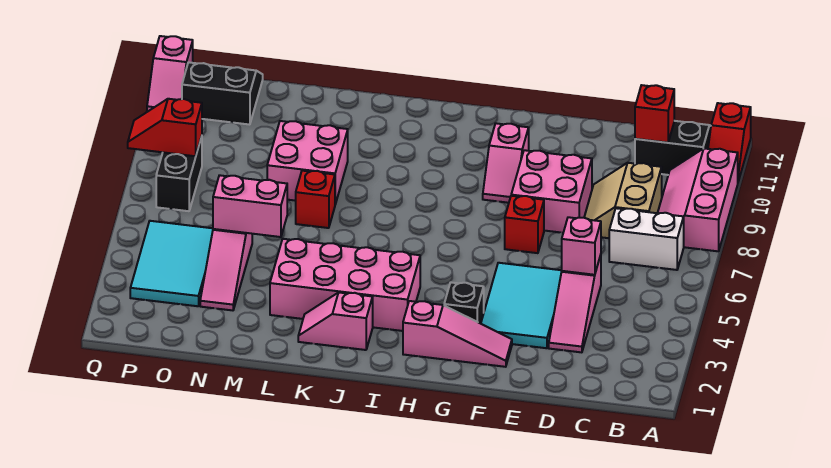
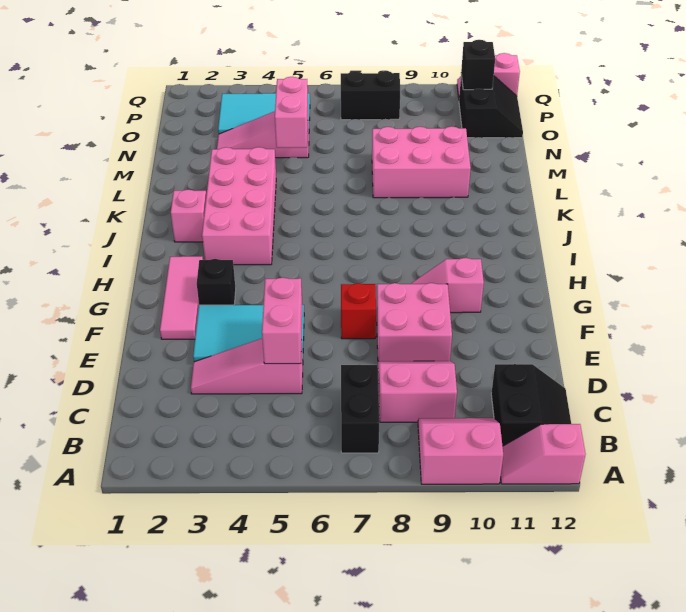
pink 2x3 slope [658,148,738,251] -> pink 2x2 slope [418,418,503,484]
red 1x2 slope [708,103,751,182] -> pink 1x2 slope [500,424,586,484]
white 1x2 brick [609,208,684,270] -> black 1x2 brick [341,365,379,453]
tan 2x2 slope [584,163,662,238] -> pink 2x2 slope [378,361,457,422]
red 1x1 brick [635,85,674,143] -> none
pink 1x1 brick [562,217,601,275] -> pink 1x2 brick [262,277,302,364]
pink 1x3 slope [403,301,512,367] -> pink 1x3 tile [160,256,203,339]
red 1x1 brick [296,171,335,228] -> none
pink 2x2 brick [267,121,348,204] -> pink 2x3 brick [372,126,471,198]
red 1x2 slope [128,99,202,156] -> none
none -> black 1x1 brick [461,40,495,90]

